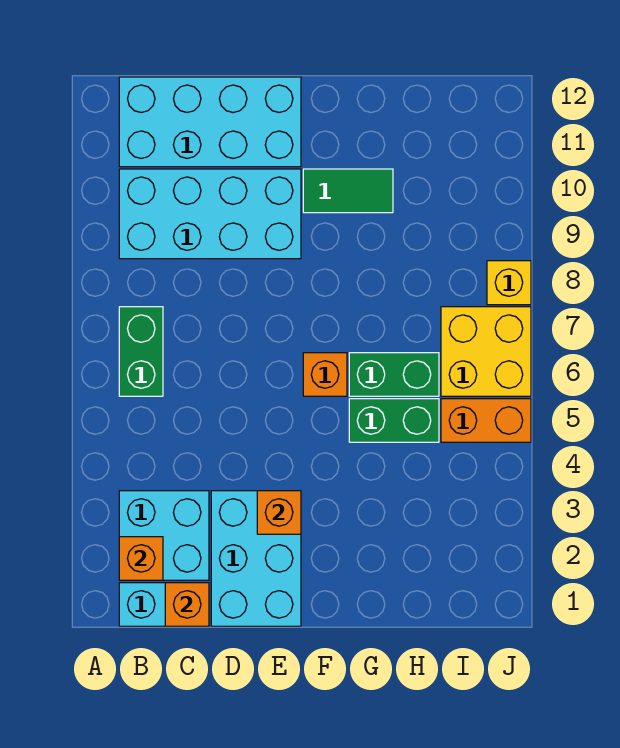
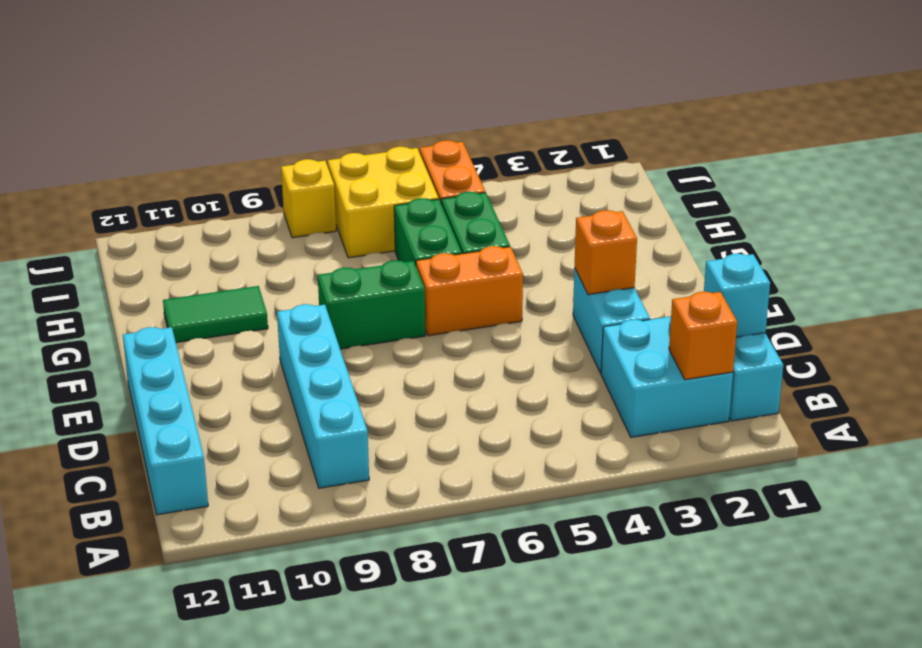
green 1x2 brick [119,307,163,396] -> green 1x2 brick moved to [318,260,425,349]
cyan 2x4 brick [119,169,301,259] -> cyan 1x4 brick [277,304,369,488]
cyan 2x4 brick [119,77,301,167] -> cyan 1x4 brick [123,327,208,515]
orange 1x1 brick [165,583,209,626] -> cyan 1x1 brick [704,254,770,337]
cyan 2x3 brick [211,491,301,626] -> cyan 1x2 brick [573,268,650,373]
orange 1x1 brick [303,353,347,396] -> orange 1x2 brick [416,246,523,336]
green 1x2 tile [303,169,393,213] -> green 1x2 tile turned to [163,286,268,343]

